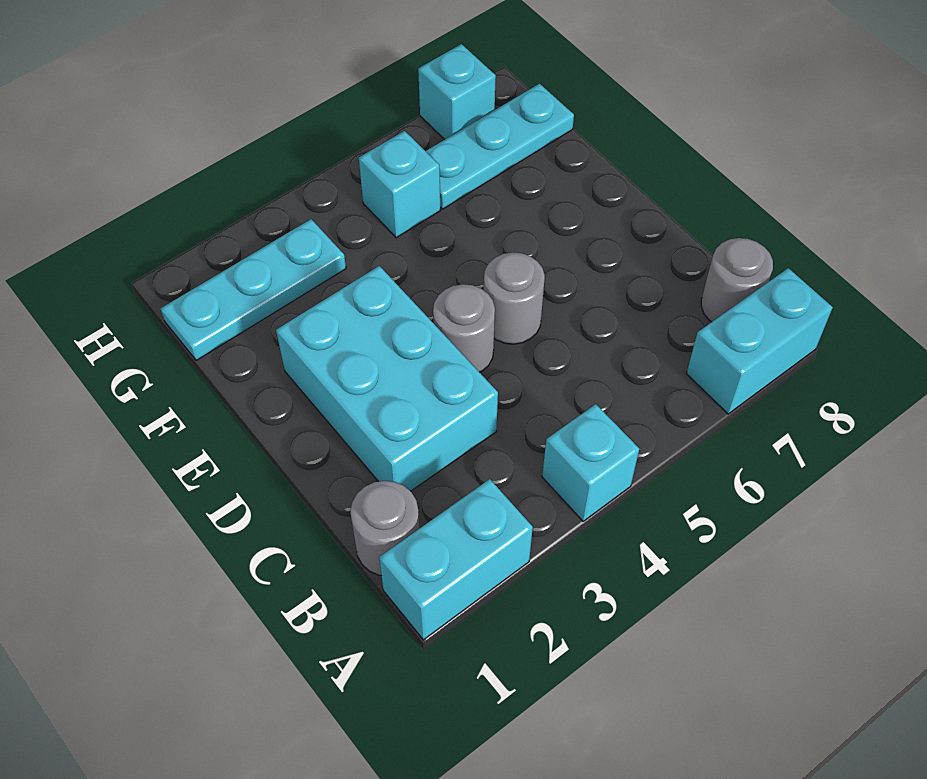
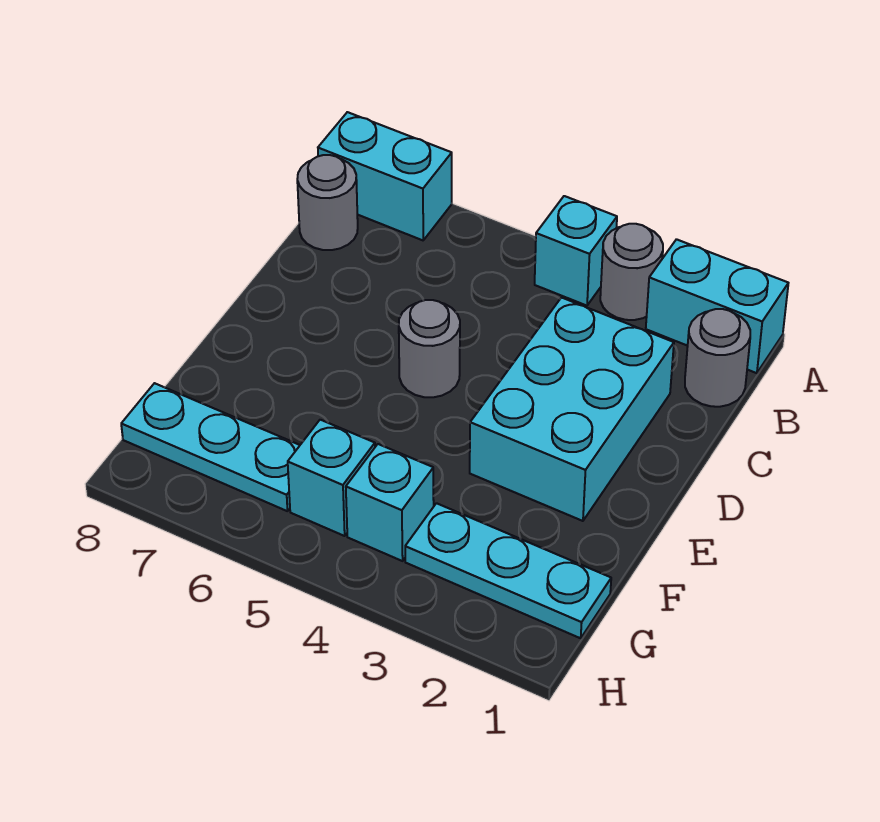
grey 1x1 round brick [433,284,495,372] -> grey 1x1 round brick moved to [600,224,663,320]
cyan 1x1 brick [418,44,496,140] -> cyan 1x1 brick moved to [346,444,434,561]

